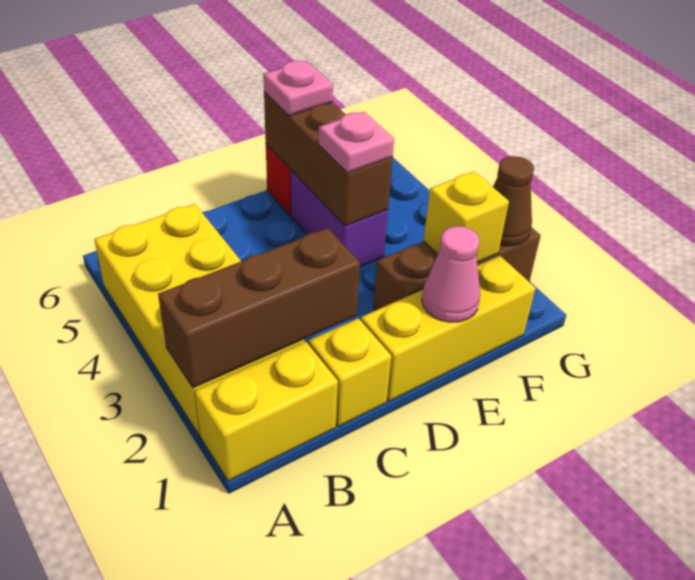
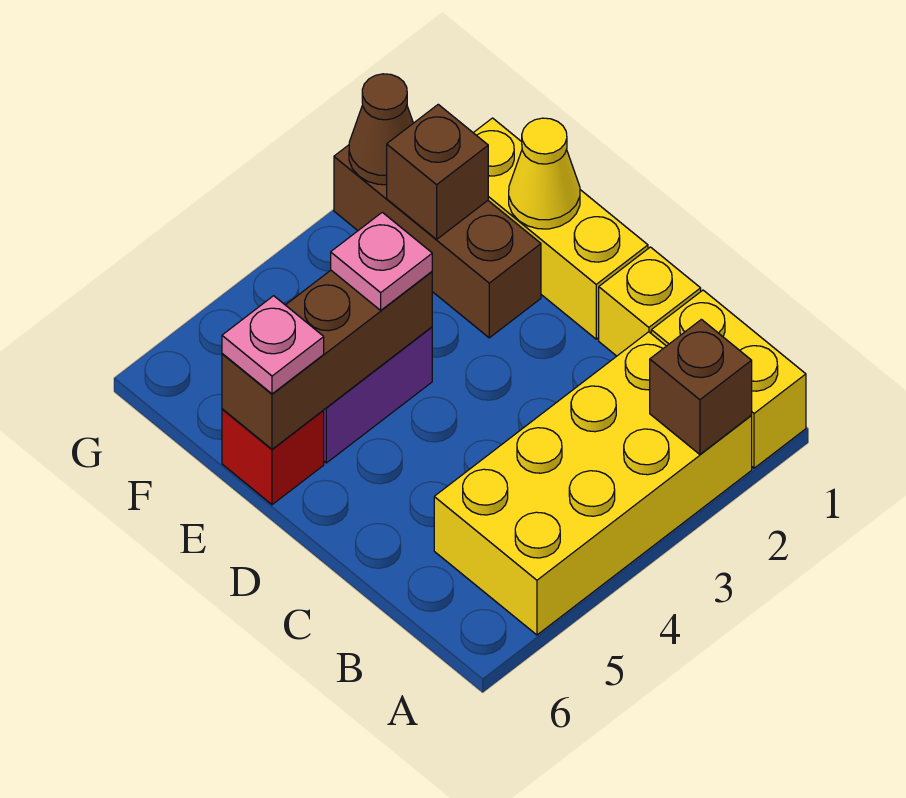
brown 1x3 brick [158,228,360,388] -> brown 1x1 brick [650,319,752,454]
pink 1x1 cone [422,226,480,322] -> yellow 1x1 cone [509,118,580,229]
yellow 1x1 brick [424,171,509,263] -> brown 1x1 brick [387,104,488,239]

